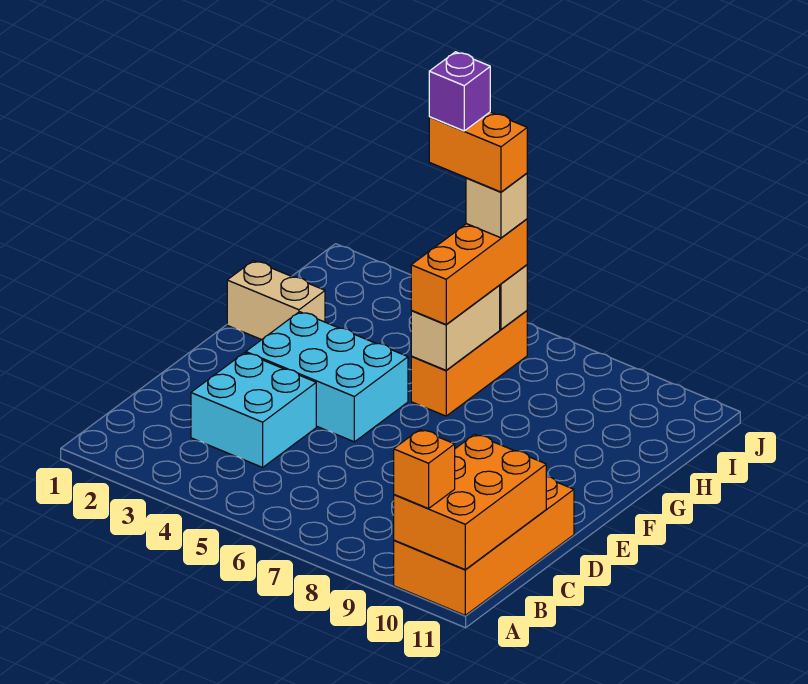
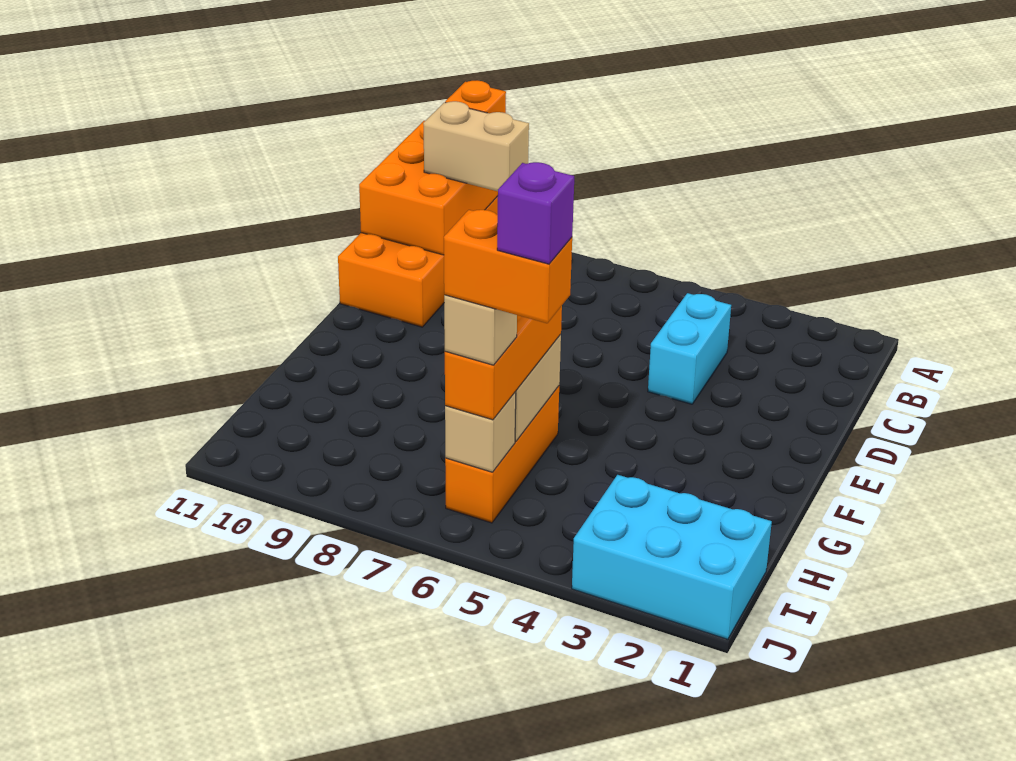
cyan 2x2 brick [191,353,316,467] -> cyan 1x2 brick [648,293,731,404]
cyan 2x3 brick [246,312,408,442] -> cyan 2x3 brick moved to [572,475,772,639]
tan 1x2 brick [227,261,325,340] -> tan 1x2 brick moved to [423,101,529,191]

